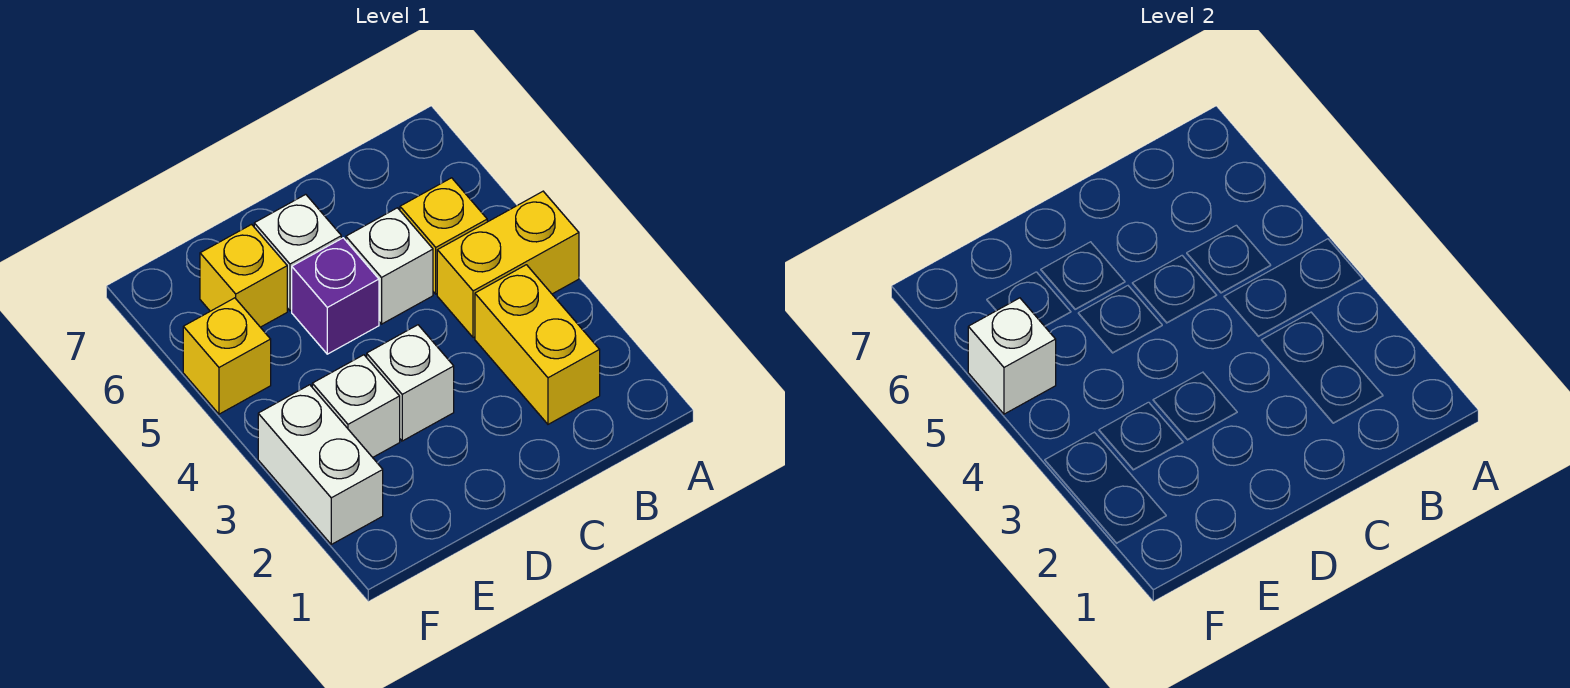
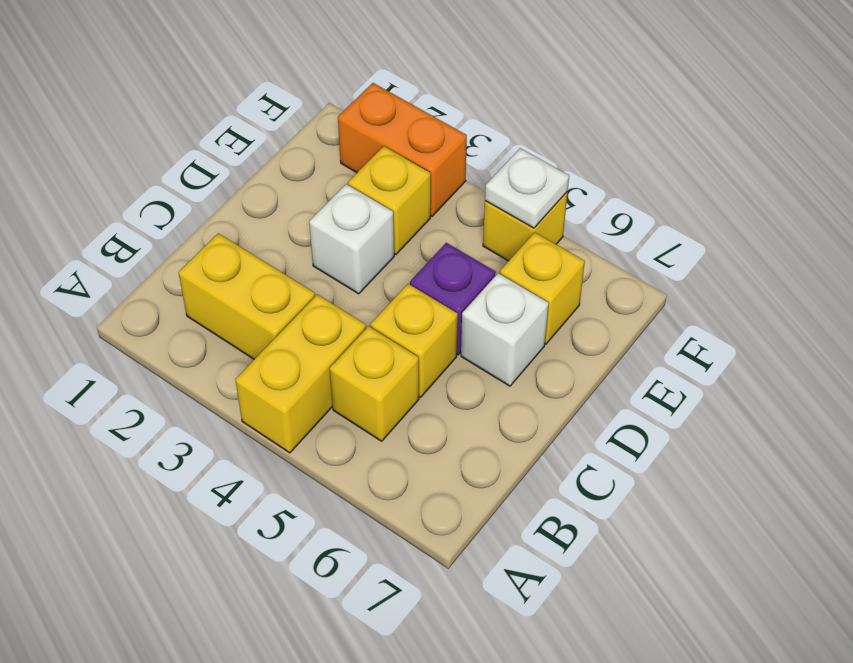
white 1x1 brick [346,208,433,324] -> yellow 1x1 brick [370,284,458,397]
white 1x1 brick [312,355,400,457] -> yellow 1x1 brick [348,146,431,254]
white 1x2 brick [258,385,383,544] -> orange 1x2 brick [338,83,467,216]
white 1x1 brick [968,298,1056,414] -> white 1x1 plate [485,148,569,228]

